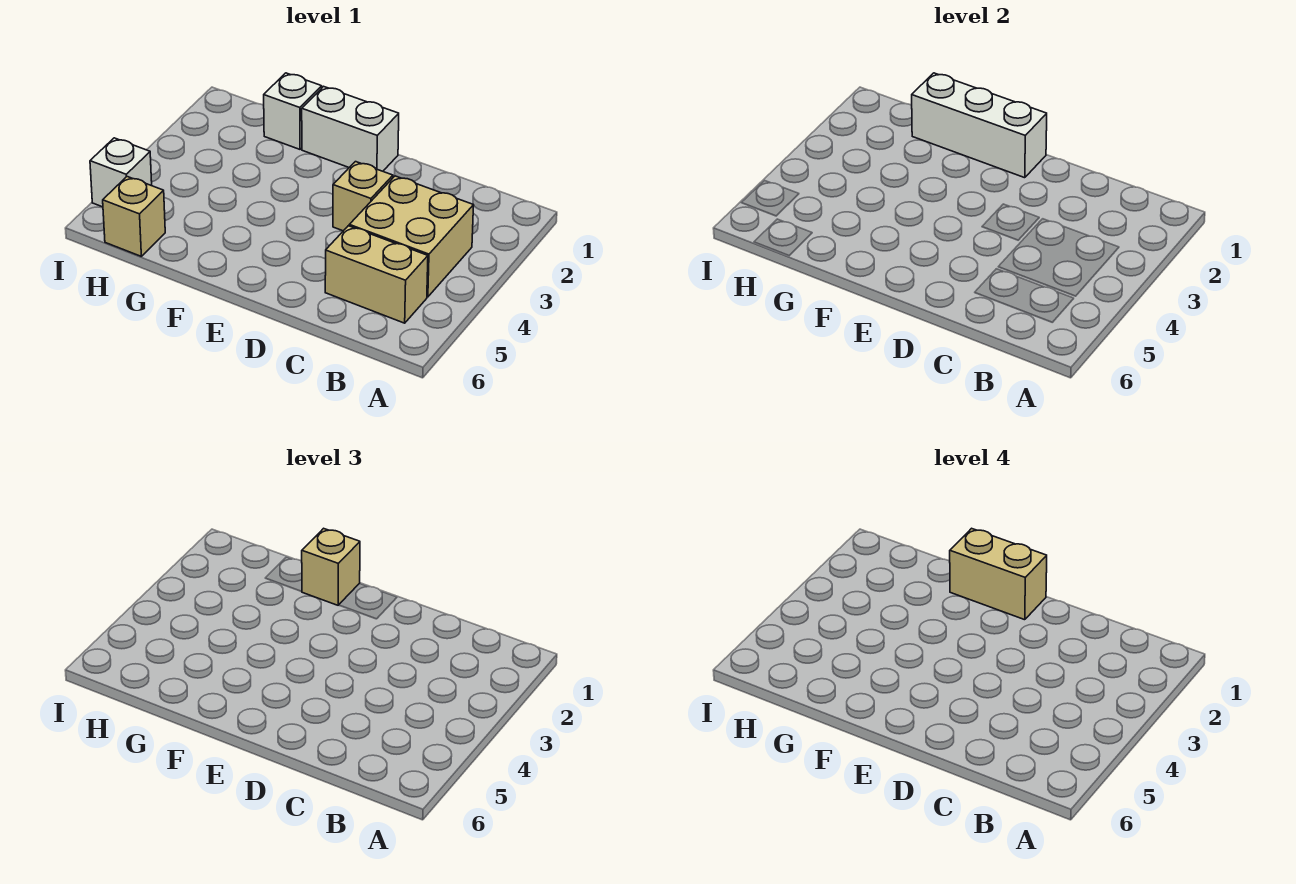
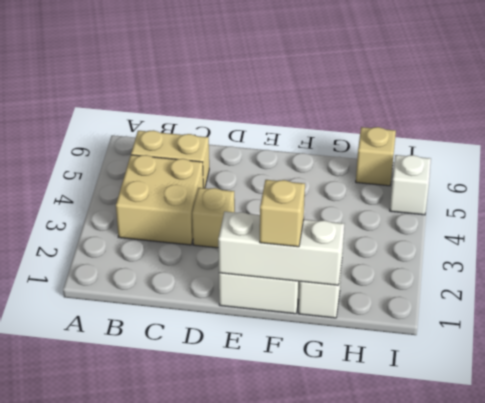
tan 1x2 brick [950,528,1047,620] -> none

